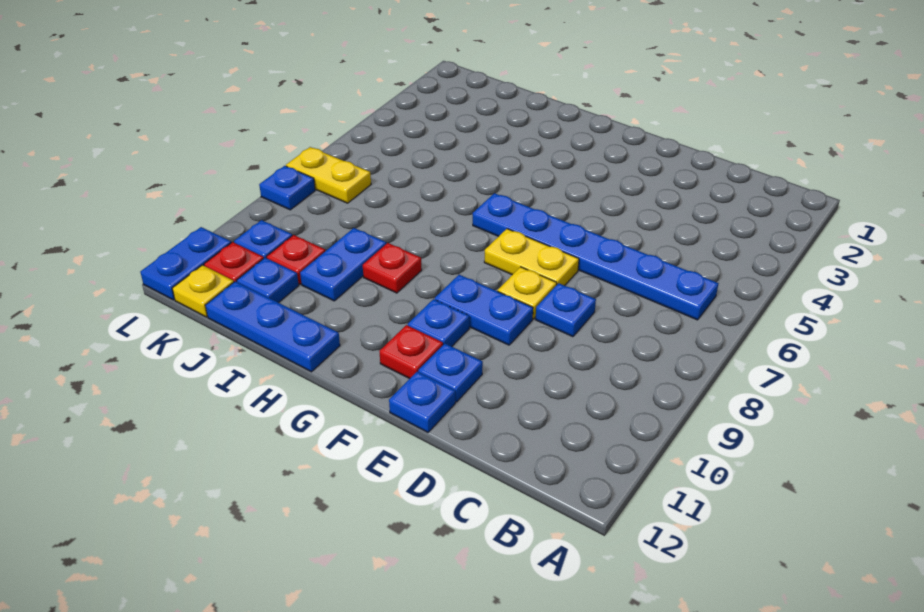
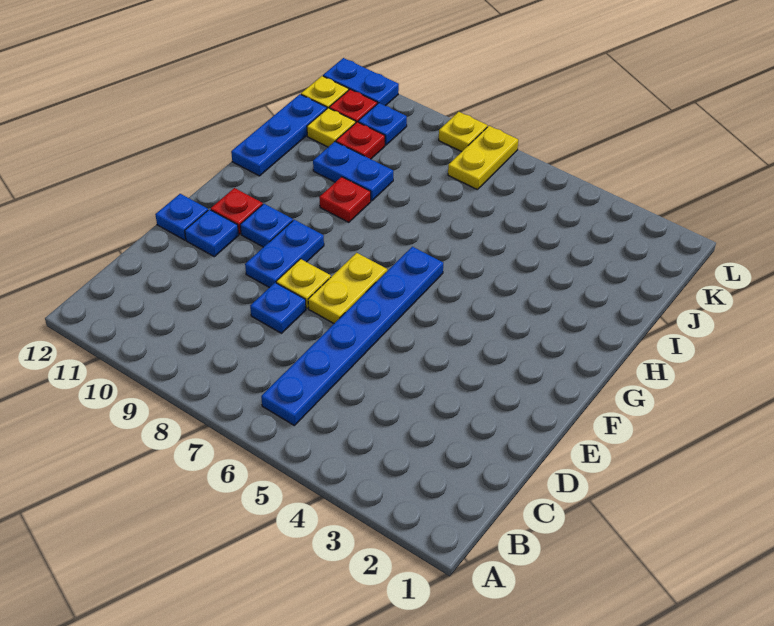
blue 1x1 plate [237,258,299,303] -> yellow 1x1 plate [307,108,356,147]
blue 1x1 plate [259,166,315,210] -> yellow 1x1 plate [439,112,488,152]

